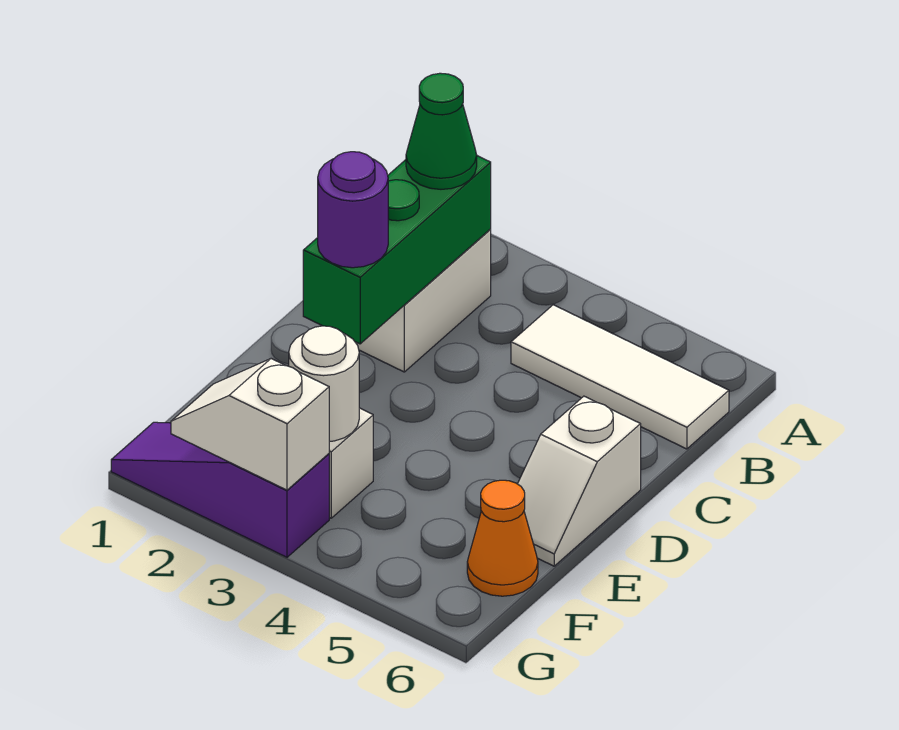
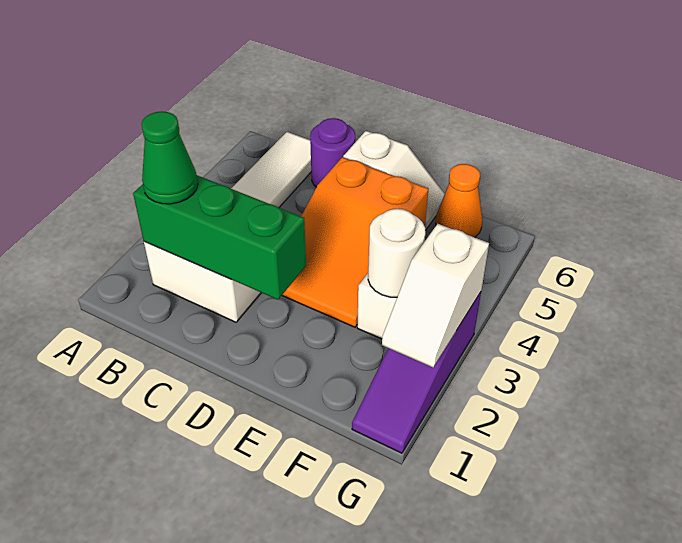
purple 1x1 round brick [318,152,388,268] -> purple 1x1 round brick moved to [310,118,355,187]
none -> orange 2x3 slope [282,157,428,327]

